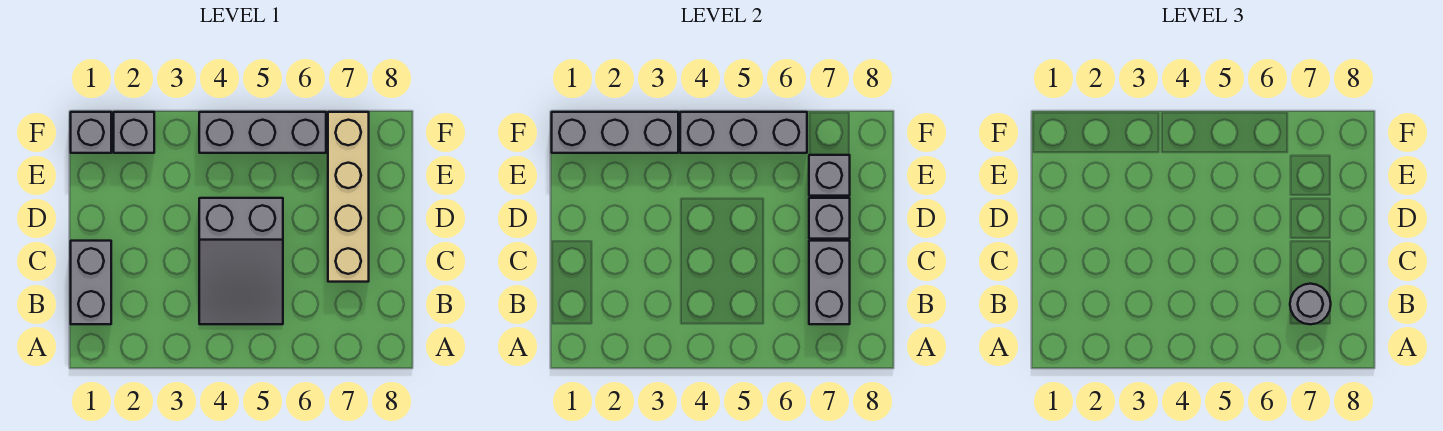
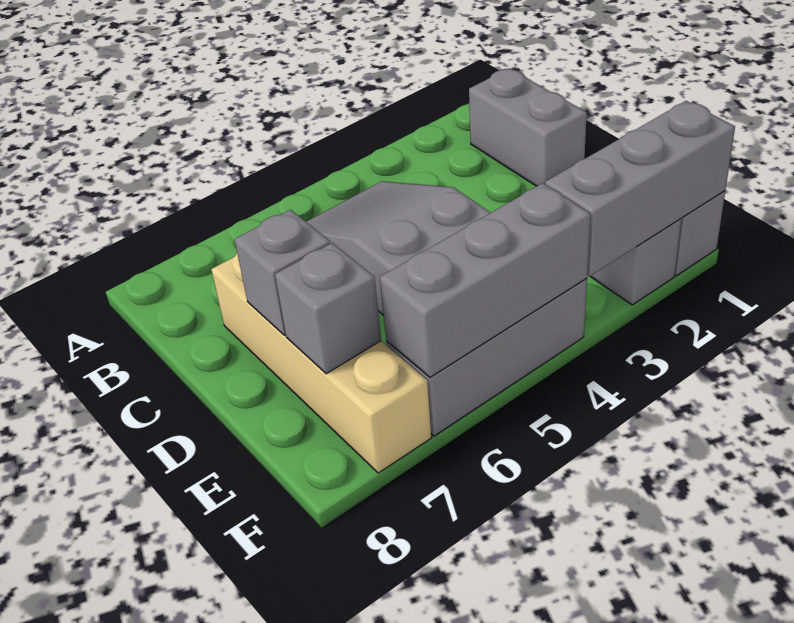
grey 1x2 brick [809,241,850,324] -> none
grey 1x1 round brick [1290,284,1331,324] -> none

